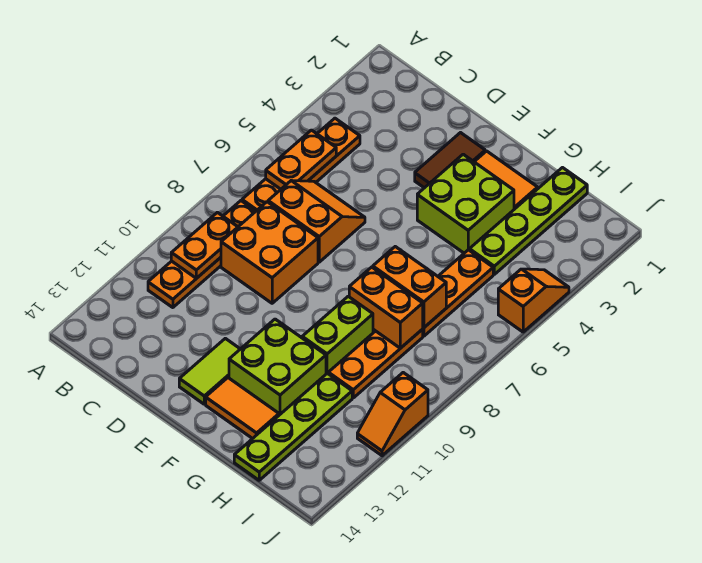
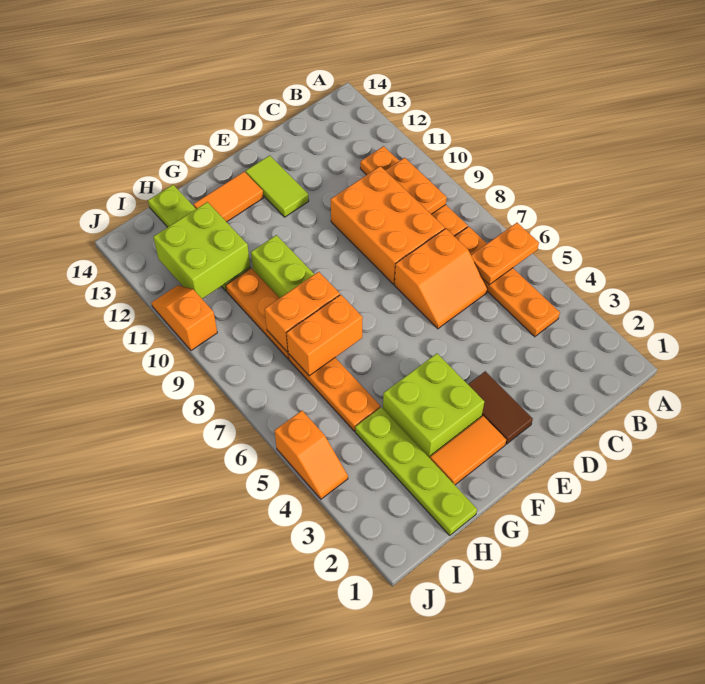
orange 1x2 plate [266,130,336,189] -> orange 1x2 plate turned to [471,223,539,285]
orange 2x2 brick [221,202,318,303] -> orange 2x3 brick [331,166,445,284]
lime 2x2 brick [229,319,326,415] -> lime 2x2 brick moved to [153,202,250,299]

